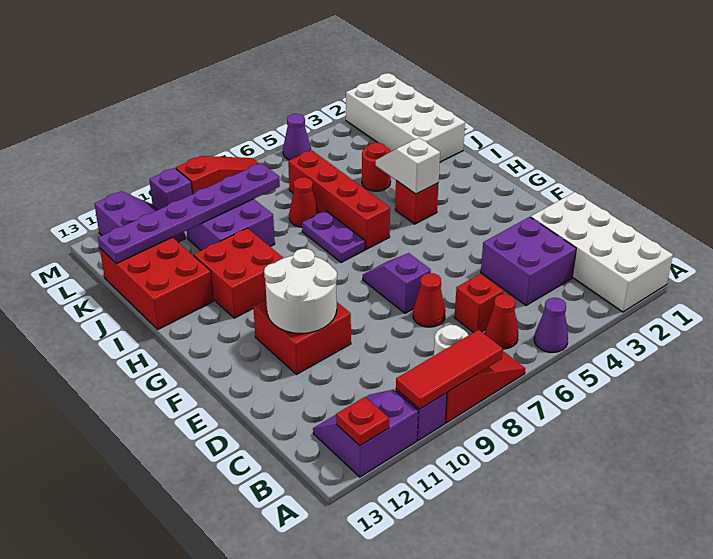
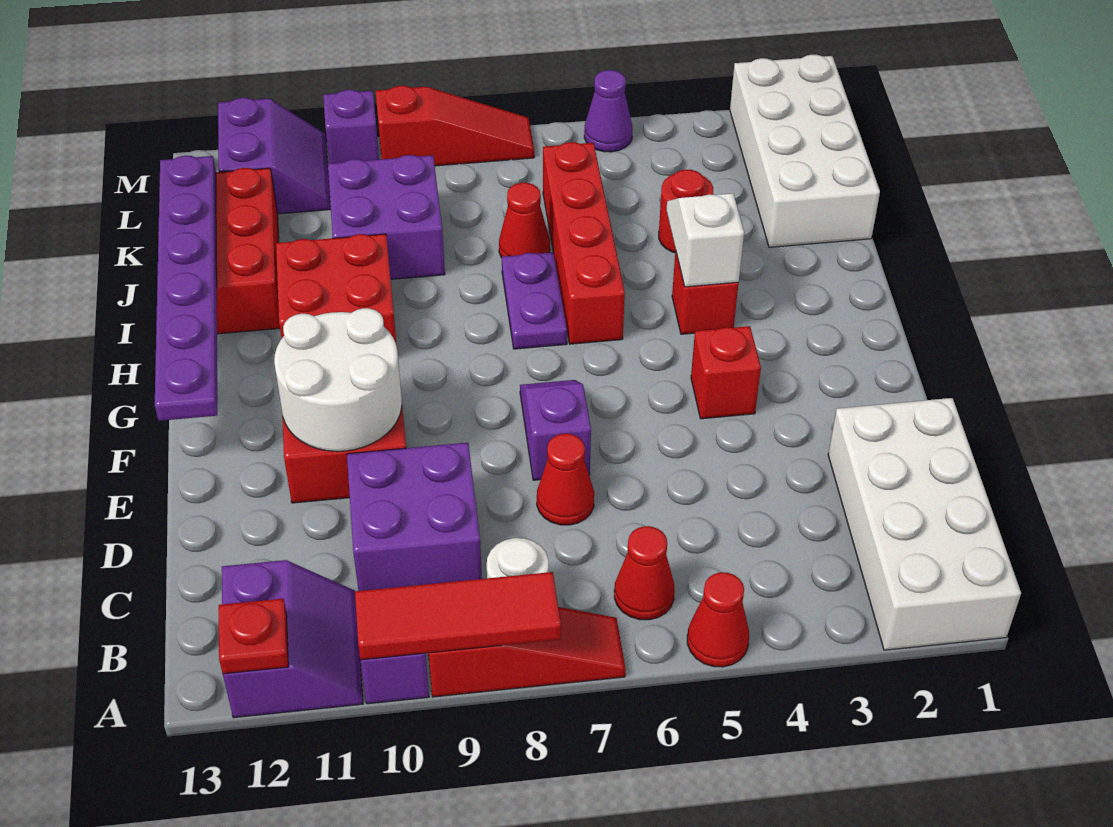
purple 1x1 cone [534,298,568,352] -> red 1x1 cone [687,572,749,667]
purple 2x2 slope [313,390,418,477] -> purple 2x2 slope turned to [222,560,363,718]
purple 2x2 brick [481,217,576,305] -> purple 2x2 brick moved to [347,443,482,591]
red 1x1 brick [454,274,503,333] -> red 1x1 brick moved to [691,326,761,419]
purple 1x6 plate [98,163,280,264] -> purple 1x6 plate turned to [155,156,217,421]

